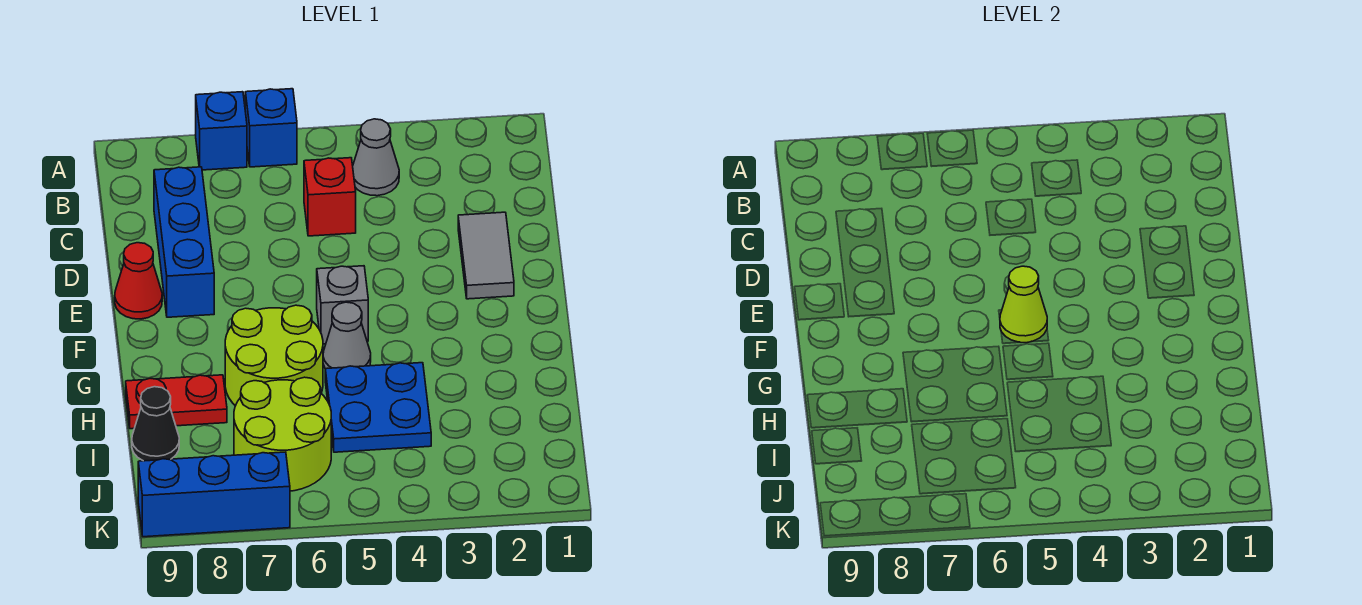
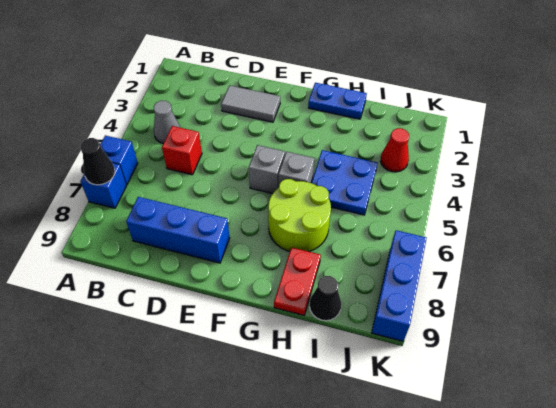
none -> black 1x1 cone [80,138,115,185]
red 1x1 cone [115,243,162,319] -> red 1x1 cone moved to [381,128,409,172]
lime 1x1 cone [1000,266,1047,343] -> none
none -> blue 1x2 plate [308,83,367,119]
grey 1x1 cone [323,302,371,369] -> grey 1x1 brick [278,152,314,188]
lime 2x2 round brick [234,377,331,491] -> none

